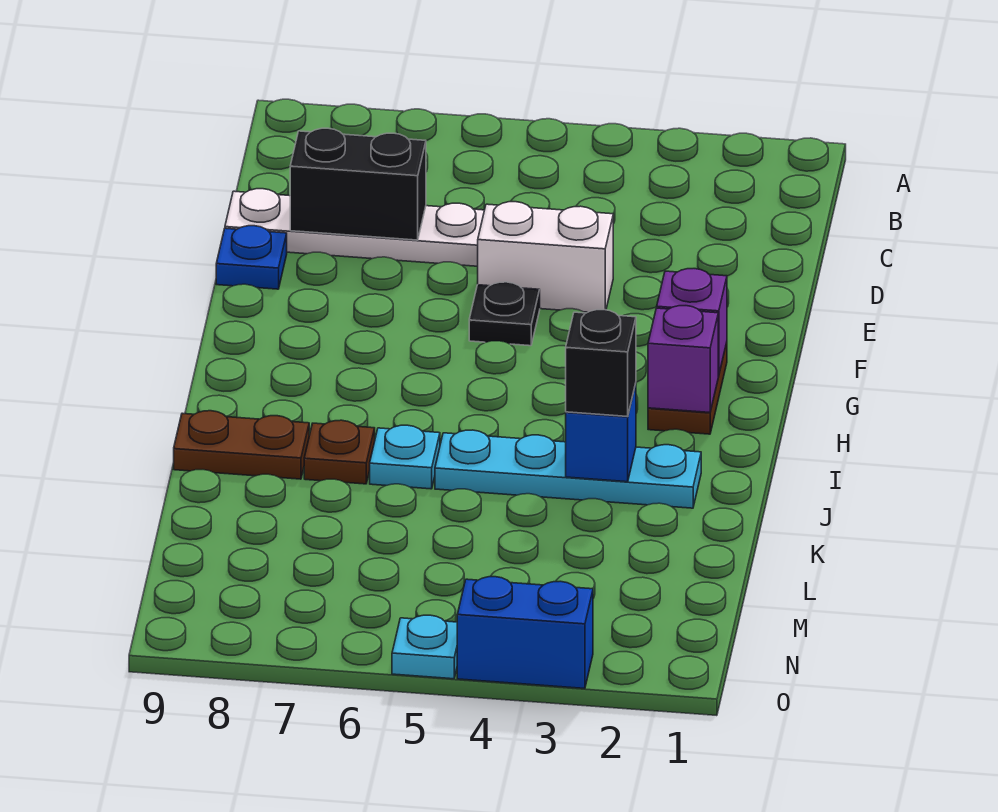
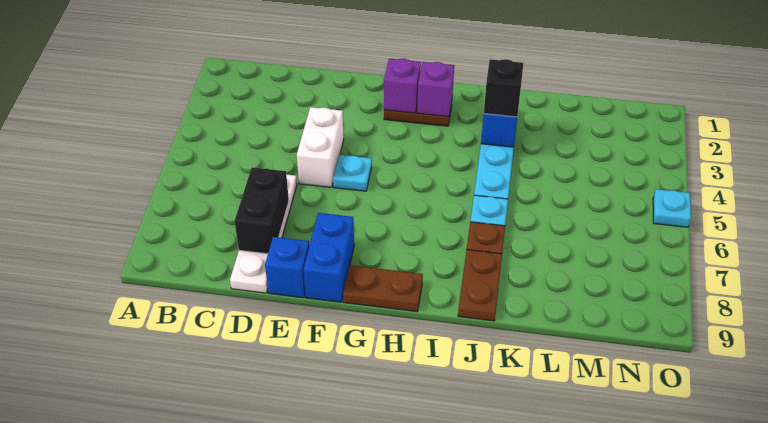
blue 1x1 plate [216,226,287,289] -> blue 1x1 brick [265,237,309,298]
black 1x1 plate [469,282,540,346] -> cyan 1x1 plate [333,155,372,191]
none -> brown 1x2 plate [343,265,423,311]
blue 1x2 brick [457,577,593,689] -> blue 1x2 brick moved to [303,213,354,302]

